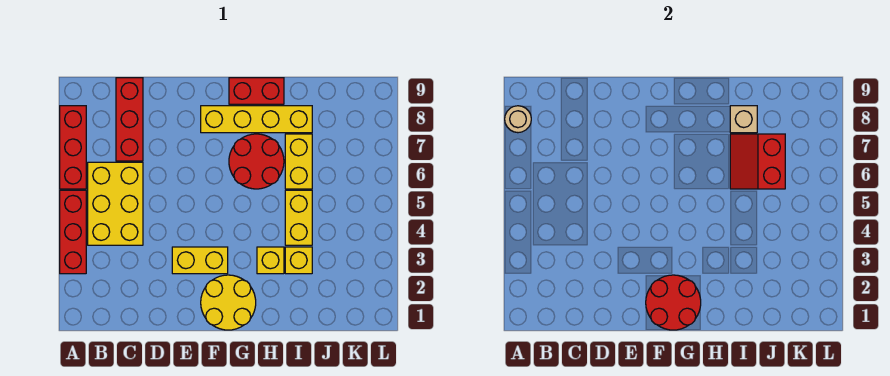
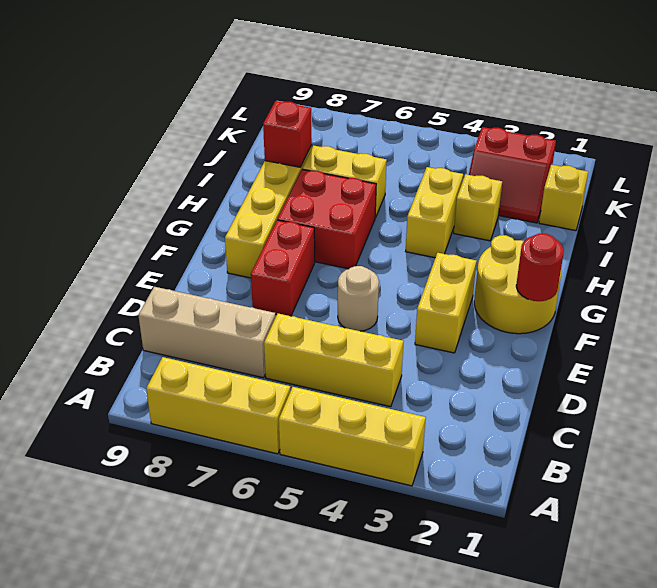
red 1x3 brick [60,190,86,274] -> yellow 1x3 brick [279,387,426,486]
red 1x3 brick [60,106,86,189] -> yellow 1x3 brick [146,357,291,454]
tan 1x1 round brick [505,106,531,133] -> tan 1x1 round brick moved to [338,266,379,331]
yellow 2x3 brick [88,162,143,245] -> yellow 1x3 brick [264,313,404,407]
red 1x3 brick [116,78,143,161] -> tan 1x3 brick [138,287,276,378]
red 2x2 round brick [646,275,701,330] -> red 1x1 round brick [516,233,564,301]
red 2x2 round brick [229,134,284,189] -> red 2x2 brick [278,169,376,269]
red 1x2 brick [229,78,284,104] -> red 1x2 brick moved to [251,220,315,316]
yellow 1x1 brick [257,247,284,274] -> yellow 1x1 brick moved to [539,165,588,231]
yellow 1x2 brick [285,190,312,245] -> yellow 1x2 brick turned to [406,167,463,258]
red 2x2 slope [730,134,785,189] -> red 2x2 slope moved to [469,127,556,223]
tan 1x1 brick [730,106,757,133] -> red 1x1 brick [263,101,312,167]

